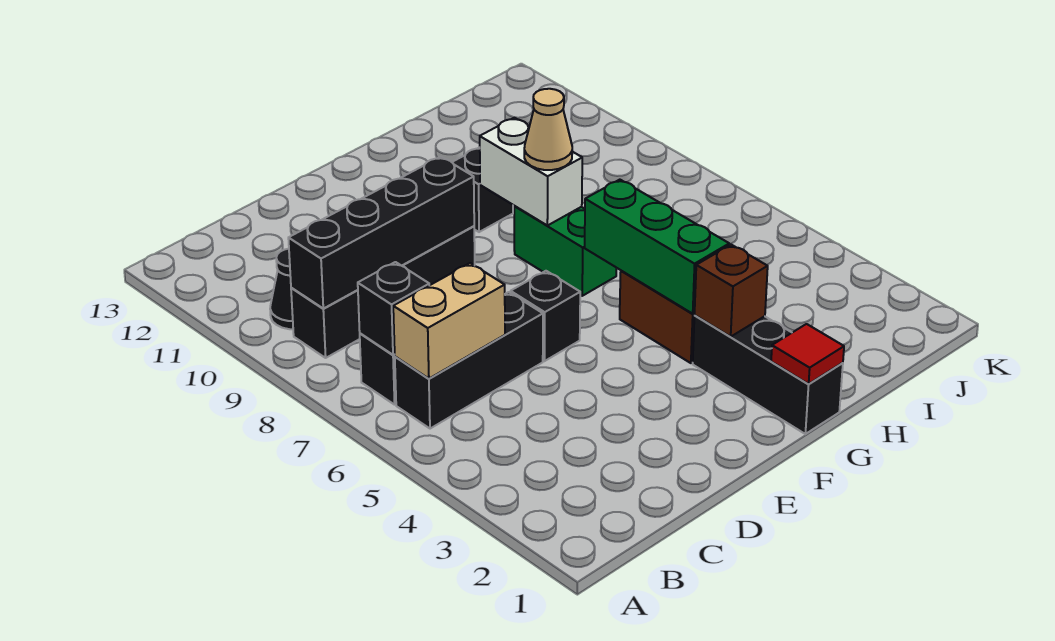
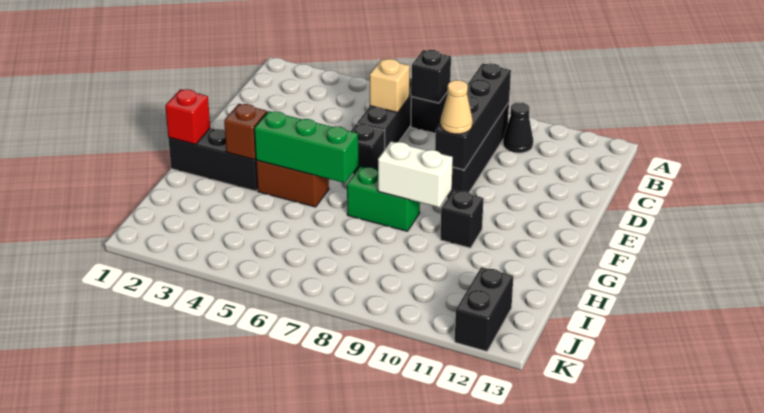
tan 1x2 brick [393,263,505,379] -> tan 1x1 brick [370,59,410,112]
red 1x1 tile [771,324,844,384] -> red 1x1 brick [165,89,210,144]
tan 1x1 cone [524,89,572,170] -> tan 1x1 cone moved to [440,80,473,134]
none -> black 1x2 brick [455,267,513,351]

